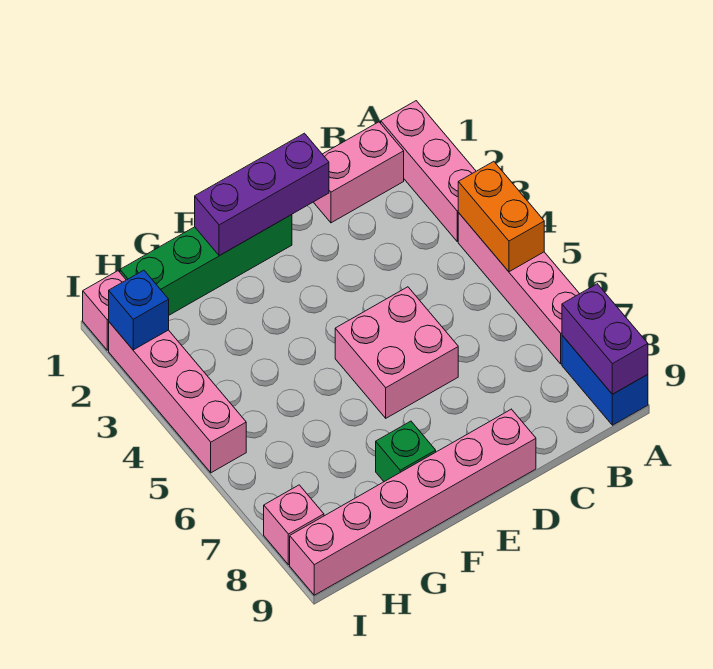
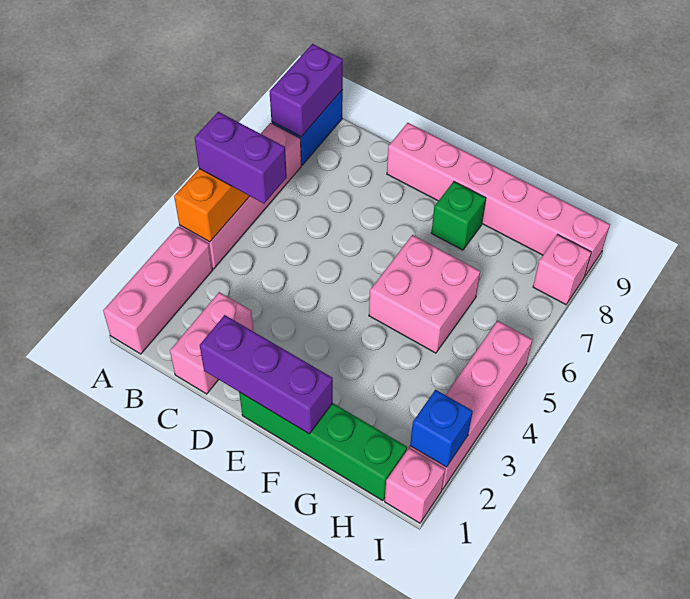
none -> purple 1x2 brick [195,112,287,204]
pink 1x2 brick [314,122,404,223] -> pink 1x2 brick turned to [170,292,254,394]
pink 2x2 brick [335,287,458,418] -> pink 2x2 brick moved to [369,235,480,353]

